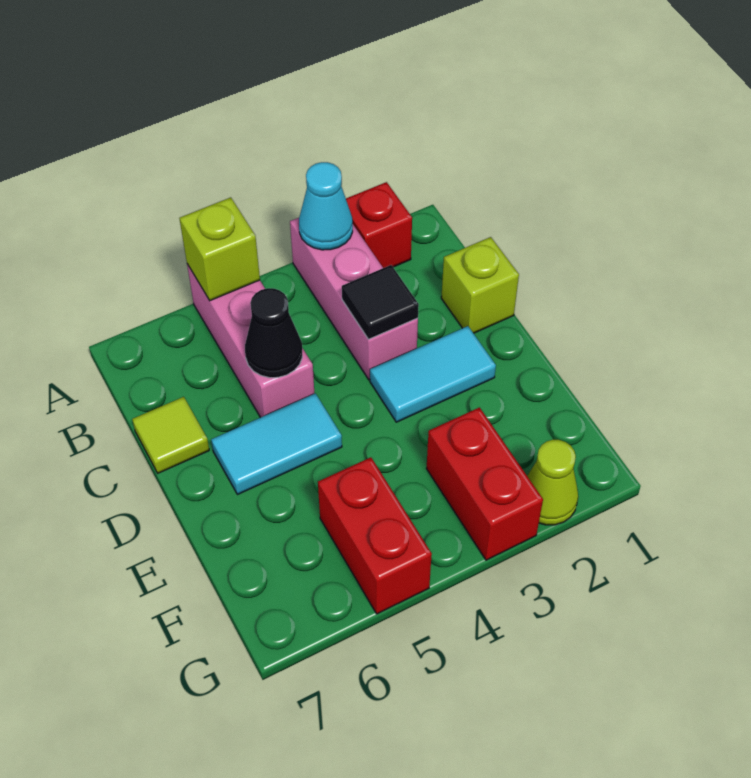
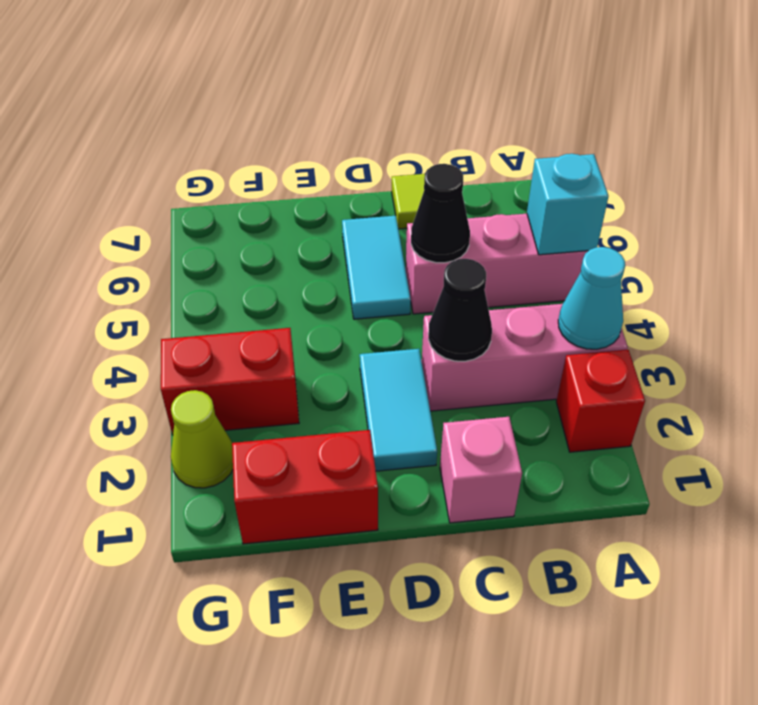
lime 1x1 brick [179,197,260,301] -> cyan 1x1 brick [527,154,609,255]
lime 1x1 brick [441,237,519,333] -> pink 1x1 brick [440,417,522,523]
black 1x1 tile [342,265,419,339] -> black 1x1 cone [428,259,492,361]
red 1x2 brick [318,457,432,614] -> red 1x2 brick moved to [232,430,378,544]

